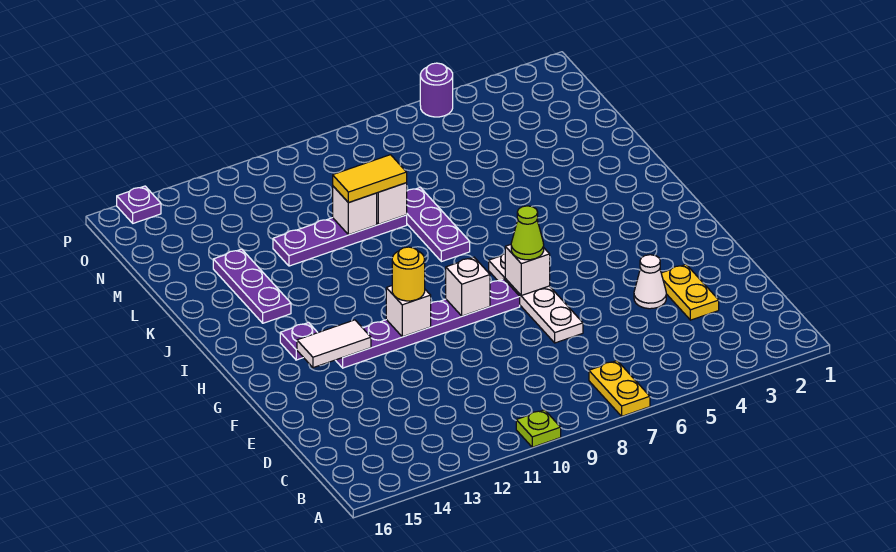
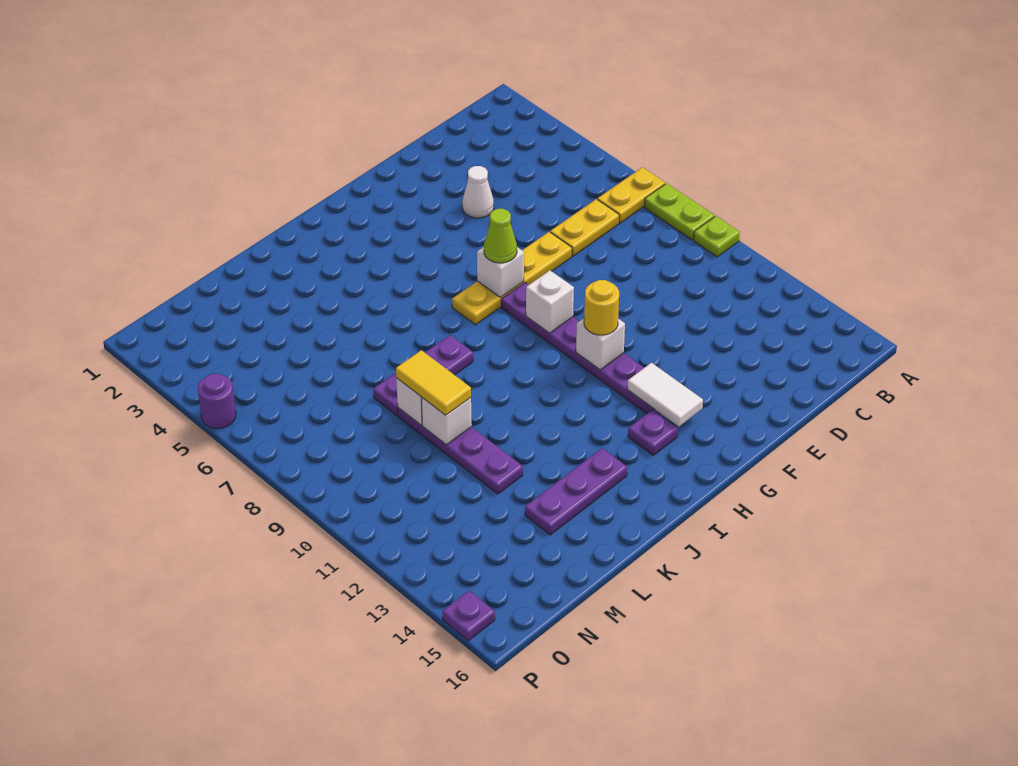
none -> lime 1x2 plate [644,183,715,240]
yellow 1x2 plate [661,264,719,320] -> yellow 1x2 plate moved to [550,199,619,256]
white 1x4 plate [489,253,583,343] -> yellow 1x4 plate [452,232,572,325]

